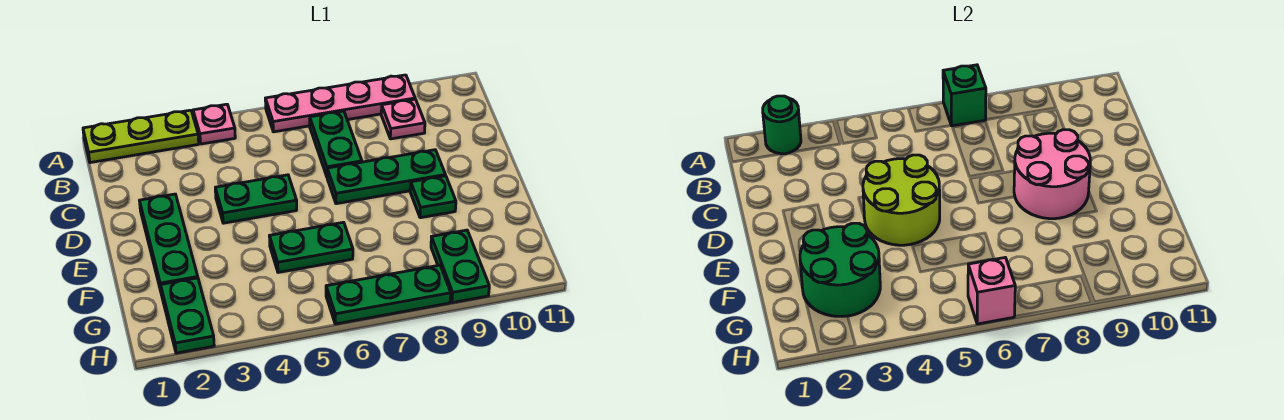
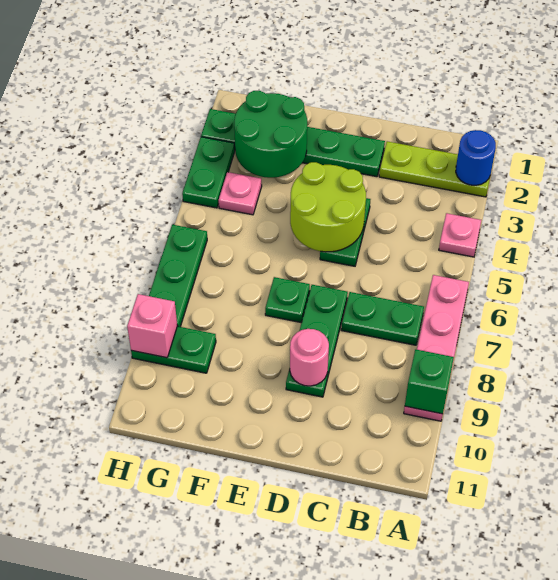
lime 1x3 plate [83,110,199,163] -> lime 1x3 plate turned to [379,141,490,197]
green 1x1 round brick [763,96,801,154] -> blue 1x1 round brick [456,130,496,185]
green 1x1 brick [943,65,986,126] -> green 1x1 brick moved to [405,349,454,414]
pink 1x1 plate [381,99,425,139] -> pink 1x1 plate moved to [219,172,262,215]
pink 2x2 round brick [1014,130,1090,219] -> pink 1x1 round brick [290,329,329,386]
green 1x1 plate [410,176,456,218] -> green 1x1 plate moved to [265,277,310,323]
green 1x2 plate [269,222,353,273] -> green 1x2 plate moved to [182,137,235,208]
pink 1x1 brick [968,258,1015,324] -> pink 1x1 brick moved to [127,294,177,358]

